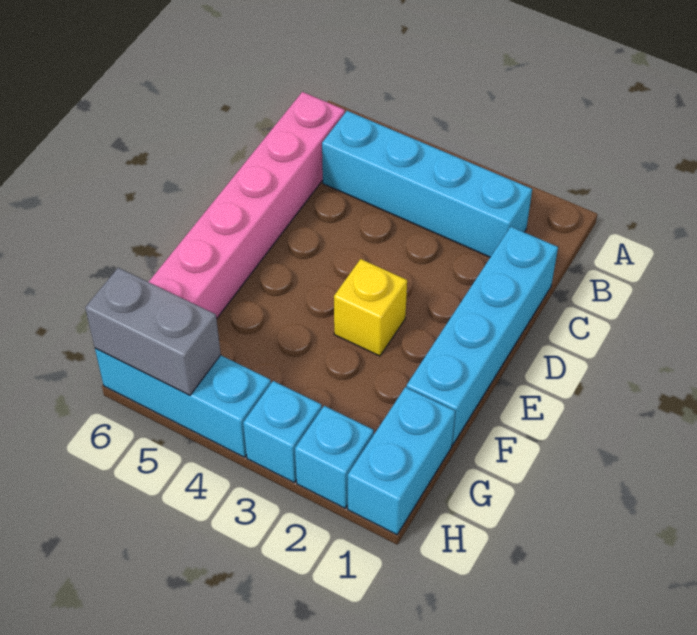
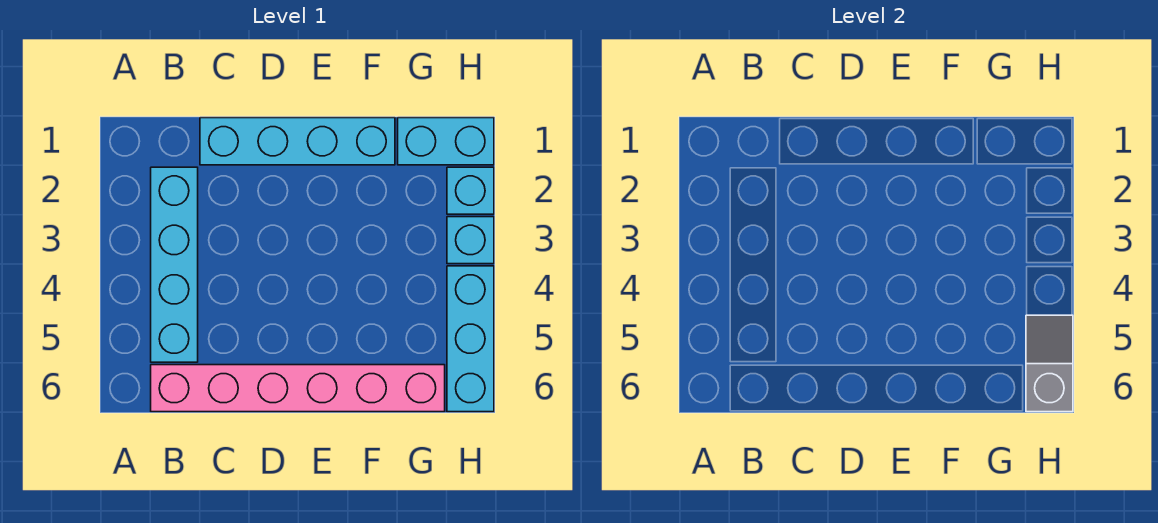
yellow 1x1 brick [334,259,407,356] -> none
grey 1x2 brick [85,268,221,395] -> grey 1x2 slope [1026,315,1073,412]

